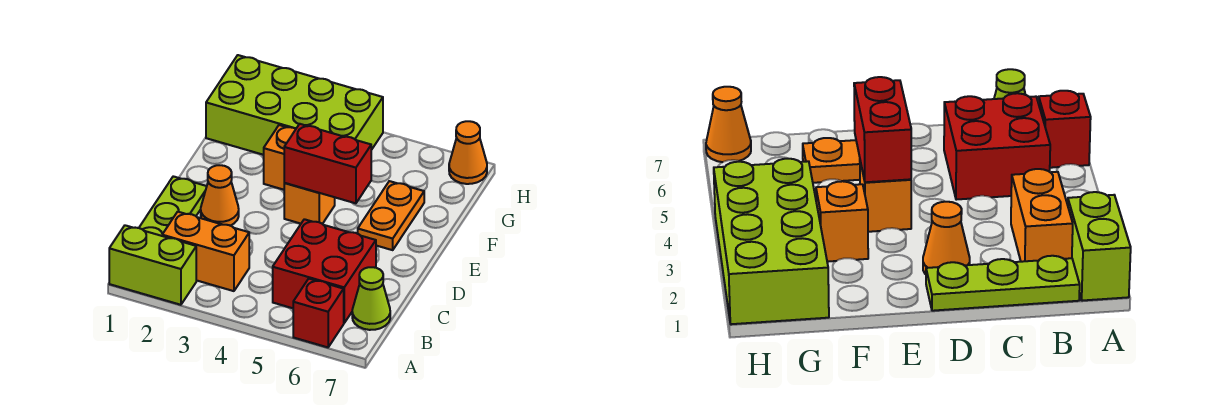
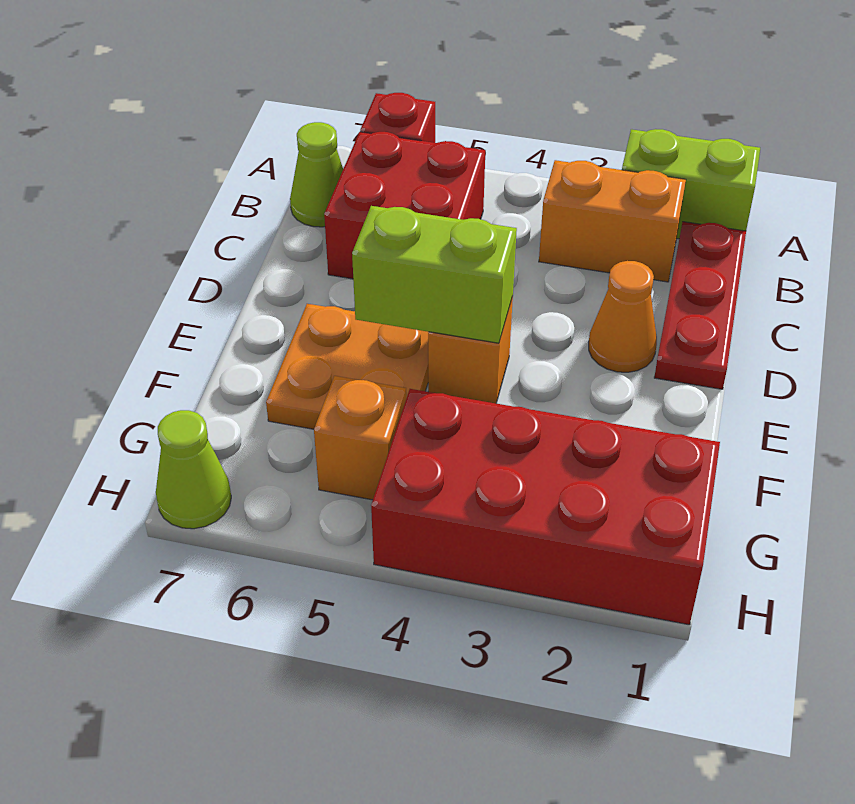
lime 1x3 plate [139,176,207,236] -> red 1x3 plate [654,222,746,389]
red 1x2 brick [284,124,371,203] -> lime 1x2 brick [352,206,517,343]
orange 1x2 plate [358,181,424,250] -> orange 2x2 plate [266,304,428,429]
orange 1x1 brick [264,125,296,190] -> orange 1x1 brick moved to [314,376,406,500]
lime 2x4 brick [206,55,383,155] -> red 2x4 brick [371,389,720,625]
orange 1x1 cone [449,121,487,184] -> lime 1x1 cone [156,410,231,529]

